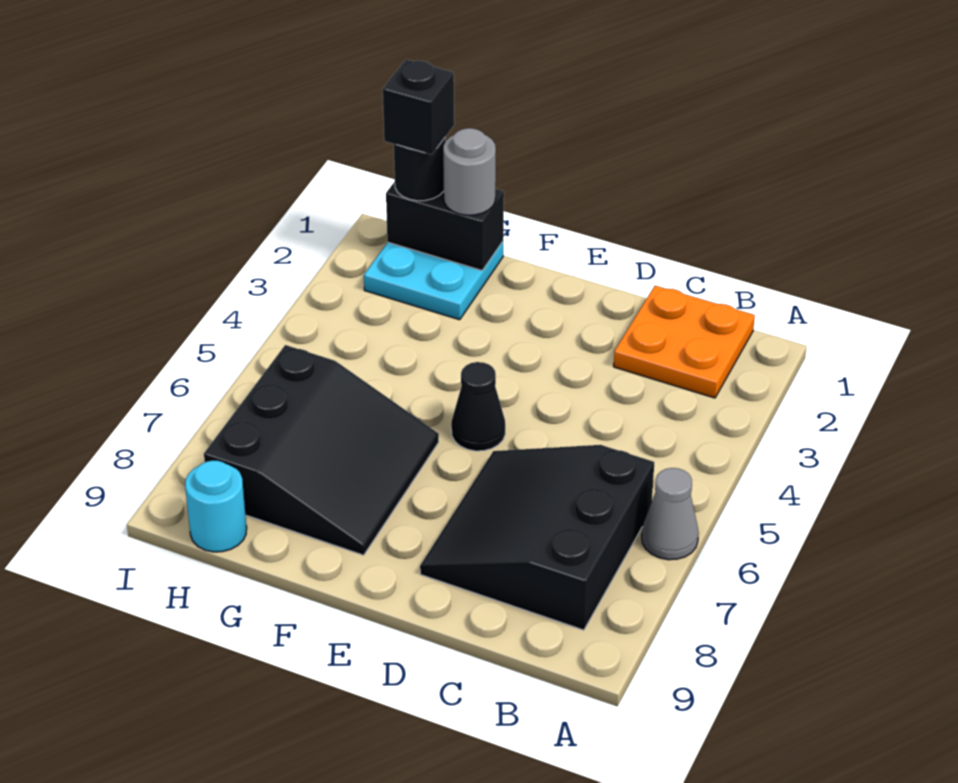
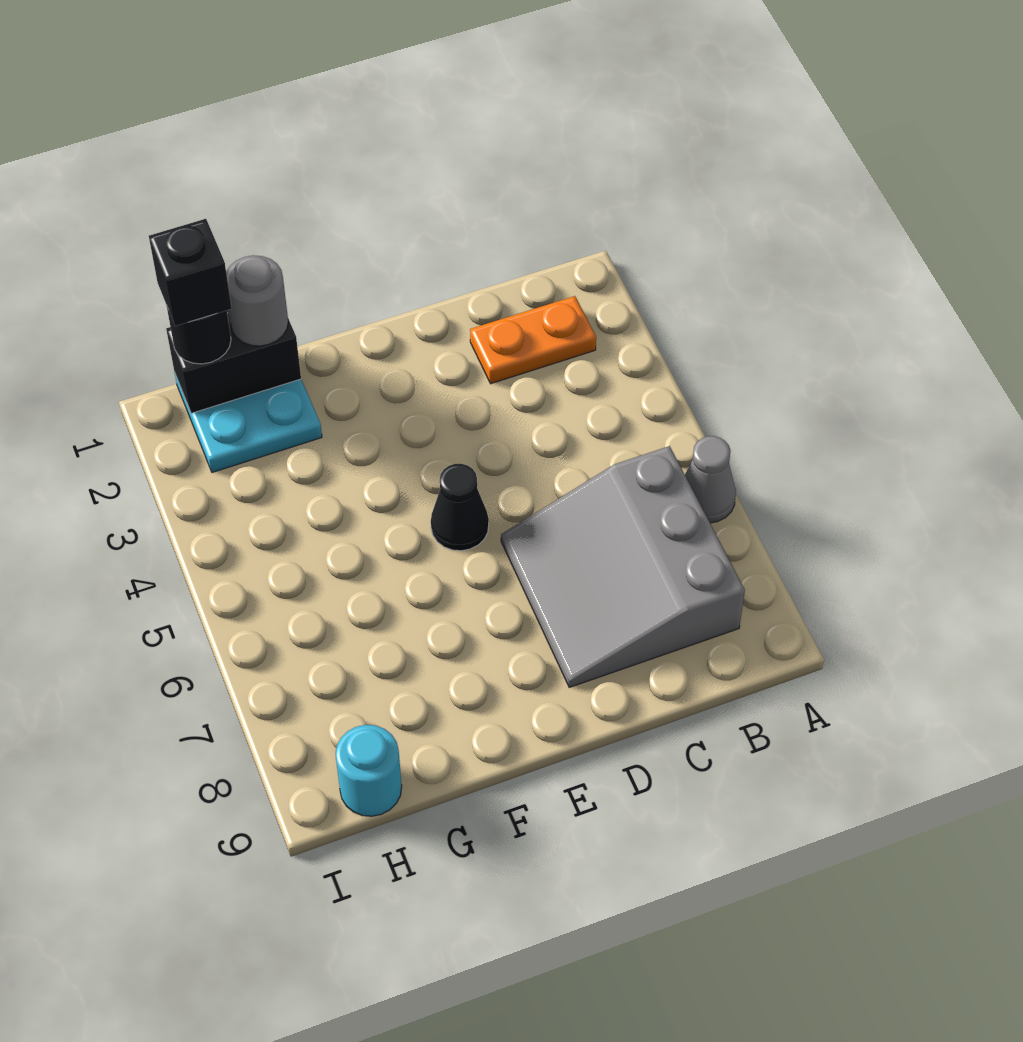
orange 2x2 plate [614,286,755,398] -> orange 1x2 plate [470,296,596,384]
black 3x3 slope [420,445,654,630] -> grey 3x3 slope [501,446,745,687]
black 3x3 slope [204,345,439,555] -> none

